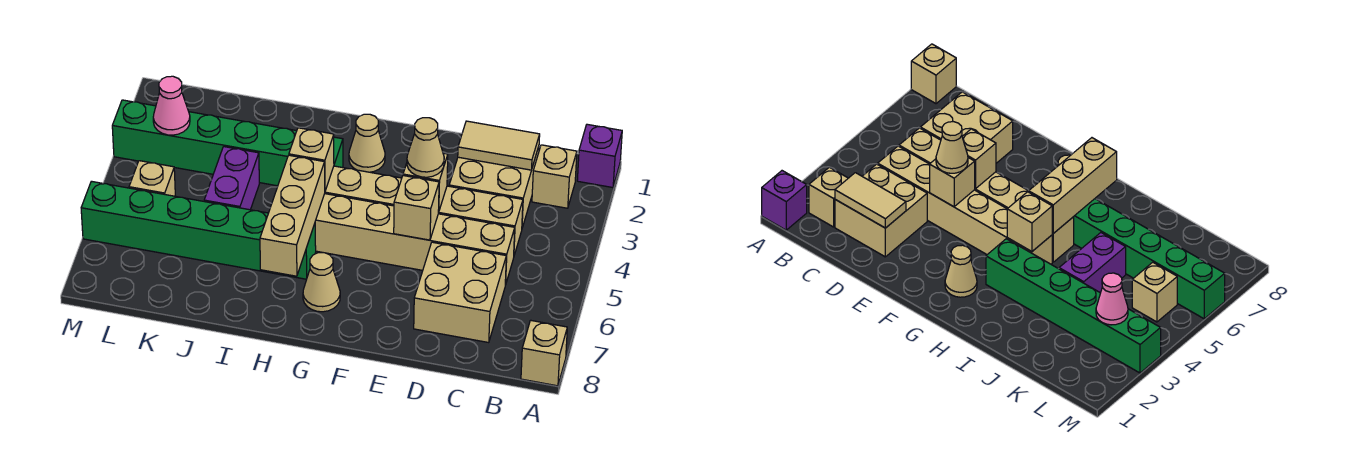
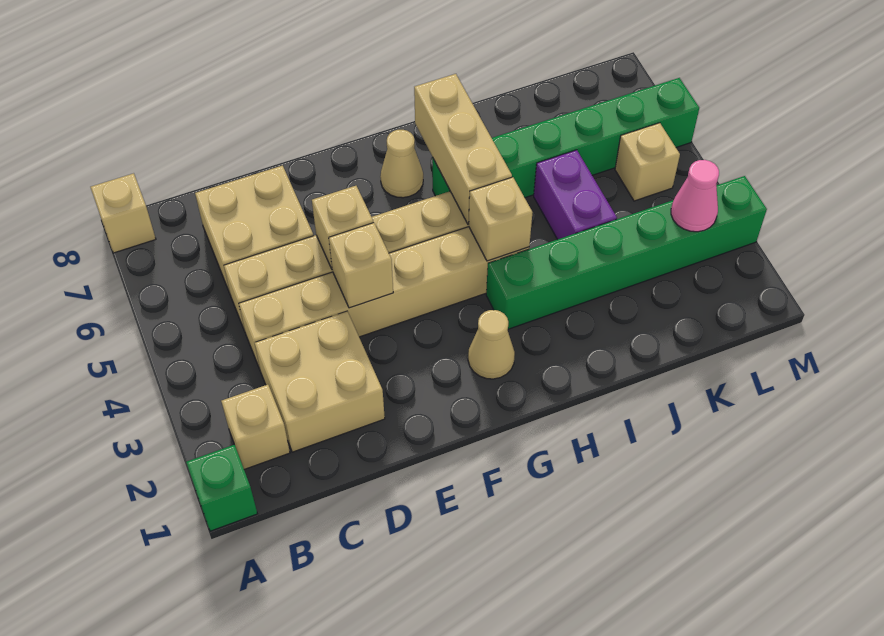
purple 1x1 brick [577,124,622,188] -> green 1x1 brick [186,445,257,531]
tan 1x2 tile [458,121,540,170] -> none
tan 1x1 cone [407,118,444,177] -> none

